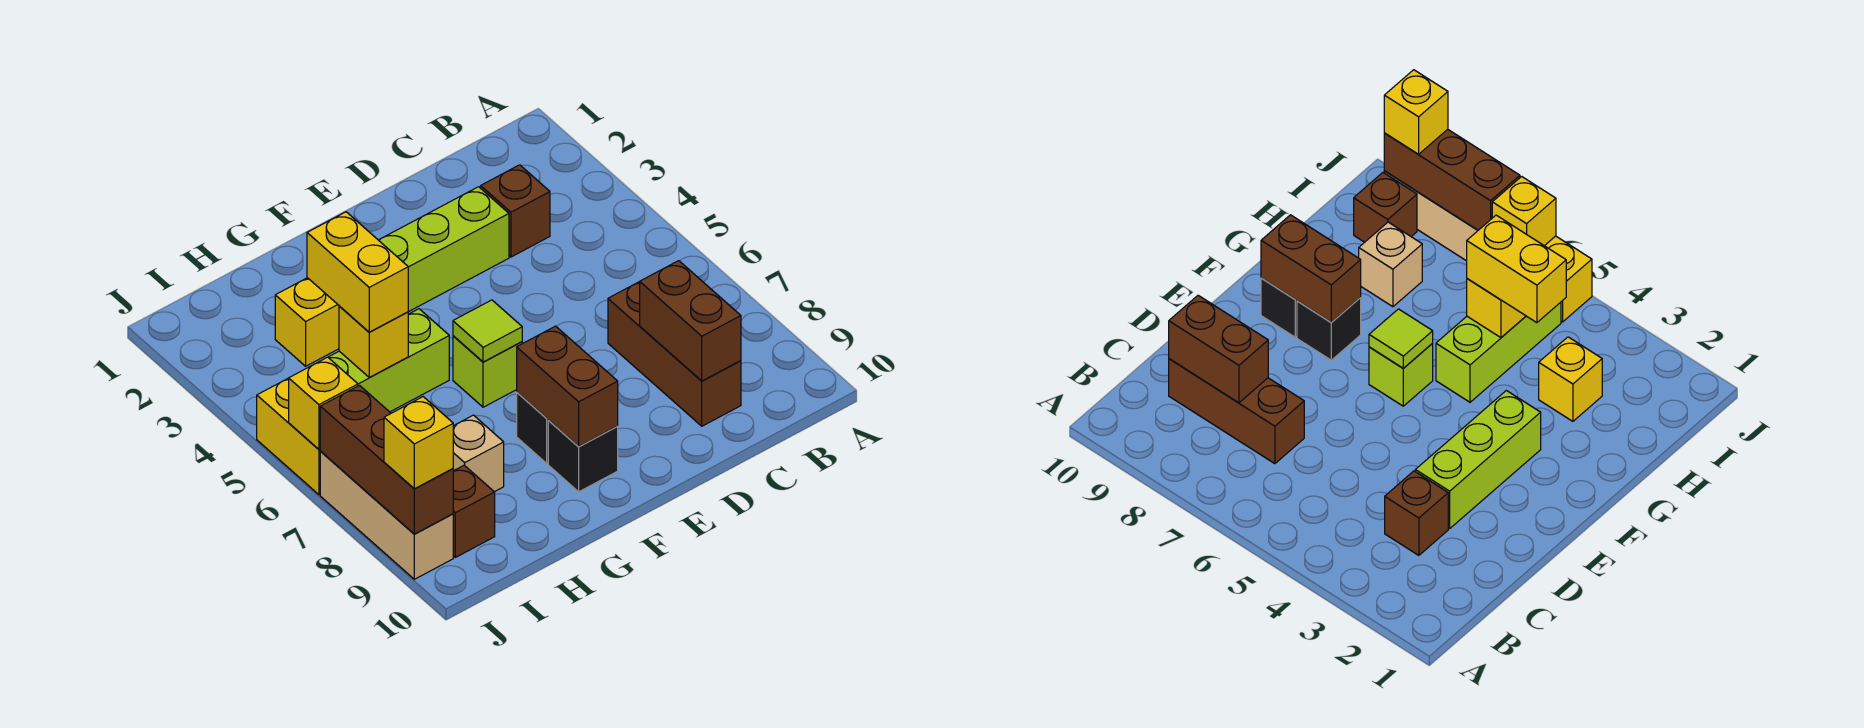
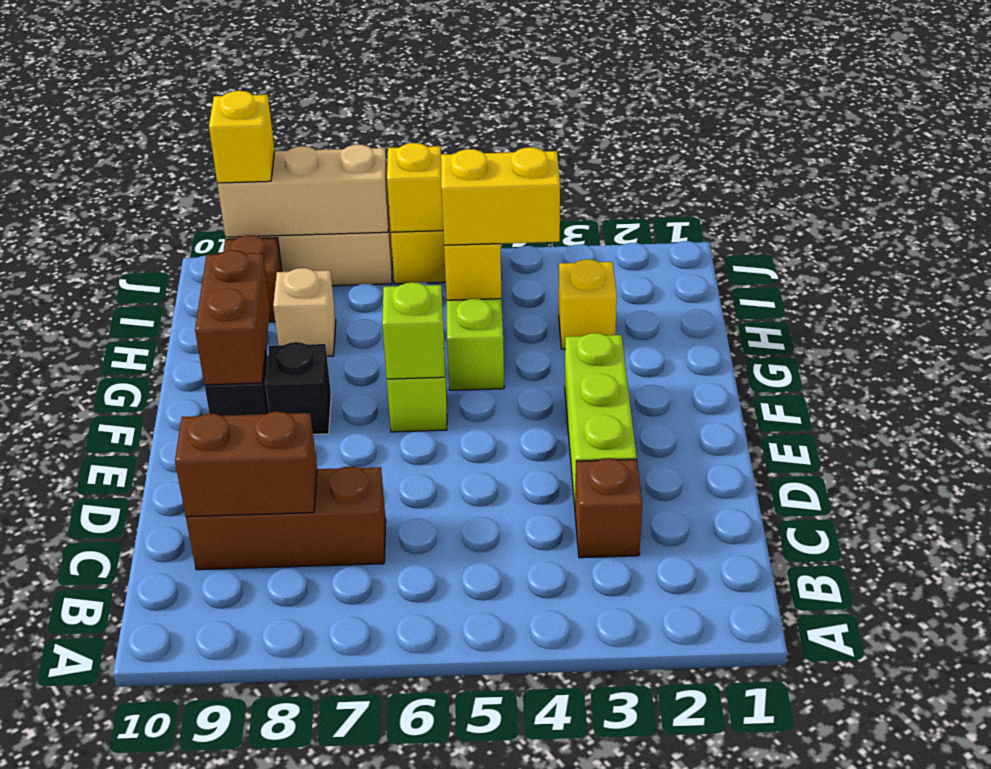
lime 1x1 tile [453,300,522,362] -> lime 1x1 brick [382,282,444,379]
brown 1x2 brick [517,326,618,446] -> brown 1x2 brick turned to [195,250,270,385]
brown 1x3 brick [320,386,453,534] -> tan 1x3 brick [217,145,389,237]

